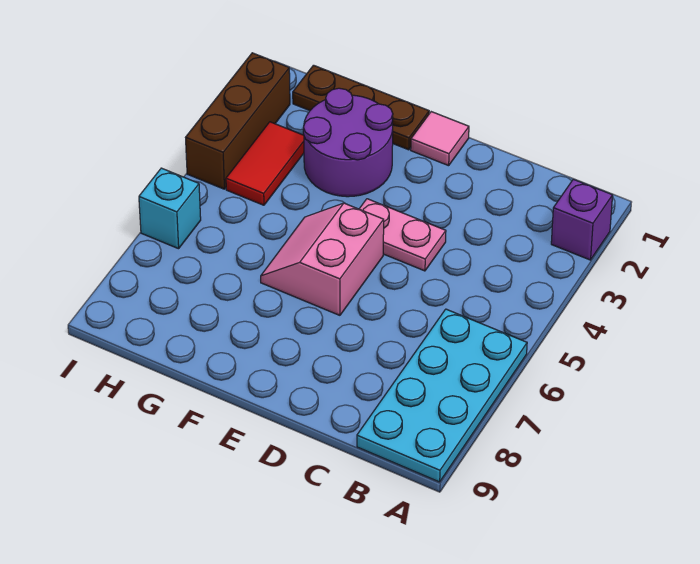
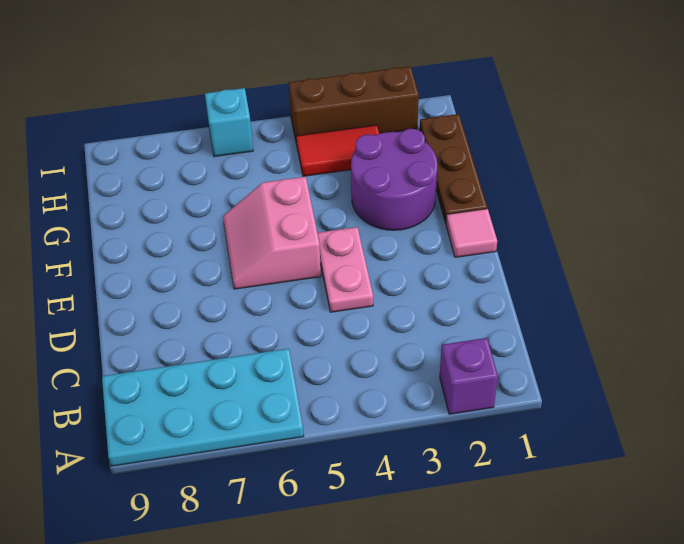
pink 2x2 slope [261,203,384,315] -> pink 2x2 slope turned to [223,177,321,289]

